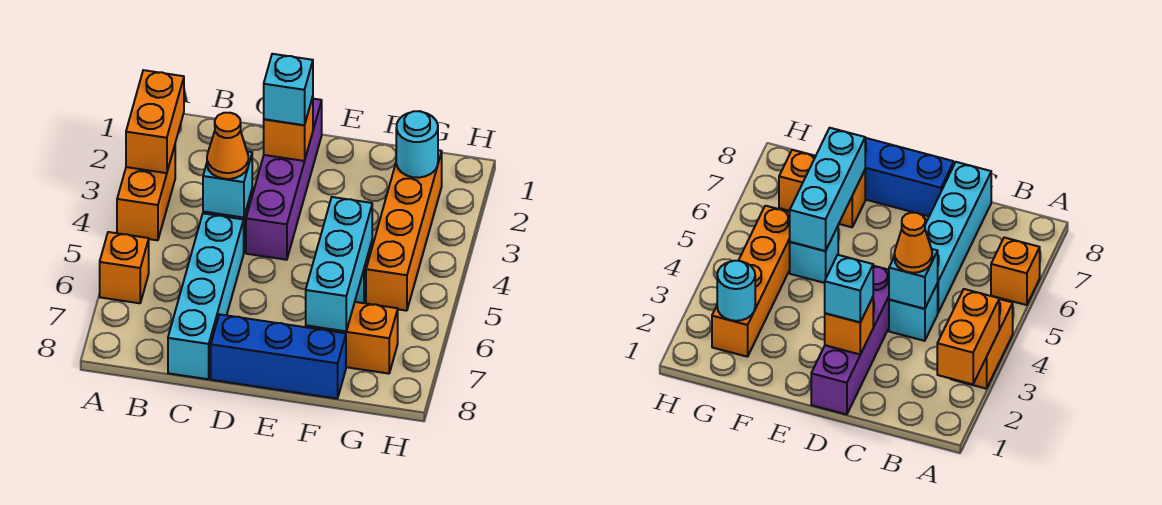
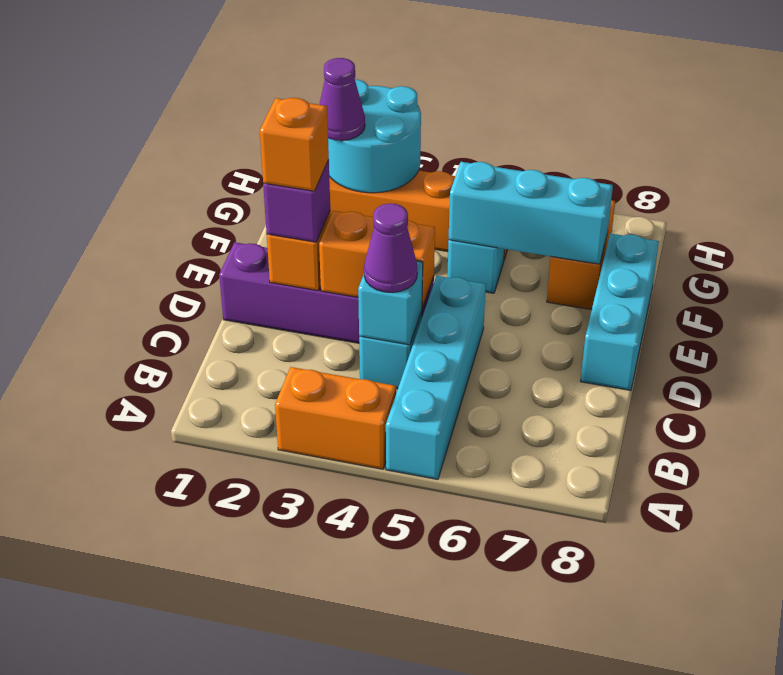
orange 1x2 brick [126,70,184,173] -> orange 1x2 brick moved to [319,211,435,308]
orange 1x1 brick [100,232,149,303] -> orange 1x1 brick moved to [260,98,329,191]
orange 1x1 cone [207,113,248,179] -> purple 1x1 cone [364,203,417,292]
cyan 1x4 brick [168,213,244,379] -> cyan 1x4 brick turned to [386,276,486,479]
cyan 1x1 brick [264,54,313,125] -> purple 1x1 brick [263,160,330,242]
blue 1x3 brick [211,314,346,399] -> cyan 1x3 brick [580,233,659,391]
cyan 1x1 round brick [396,111,438,178] -> cyan 2x2 round brick [328,79,421,193]
none -> purple 1x1 cone [319,58,365,141]

